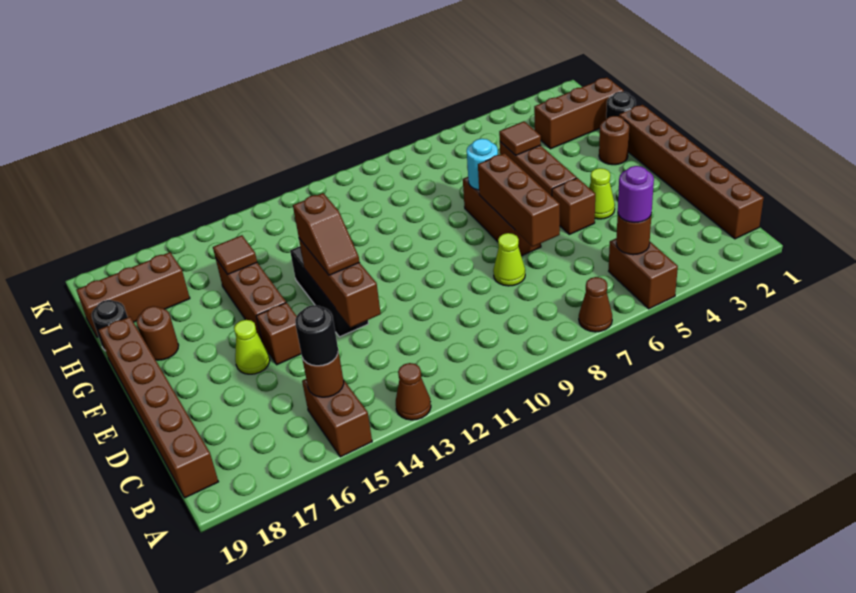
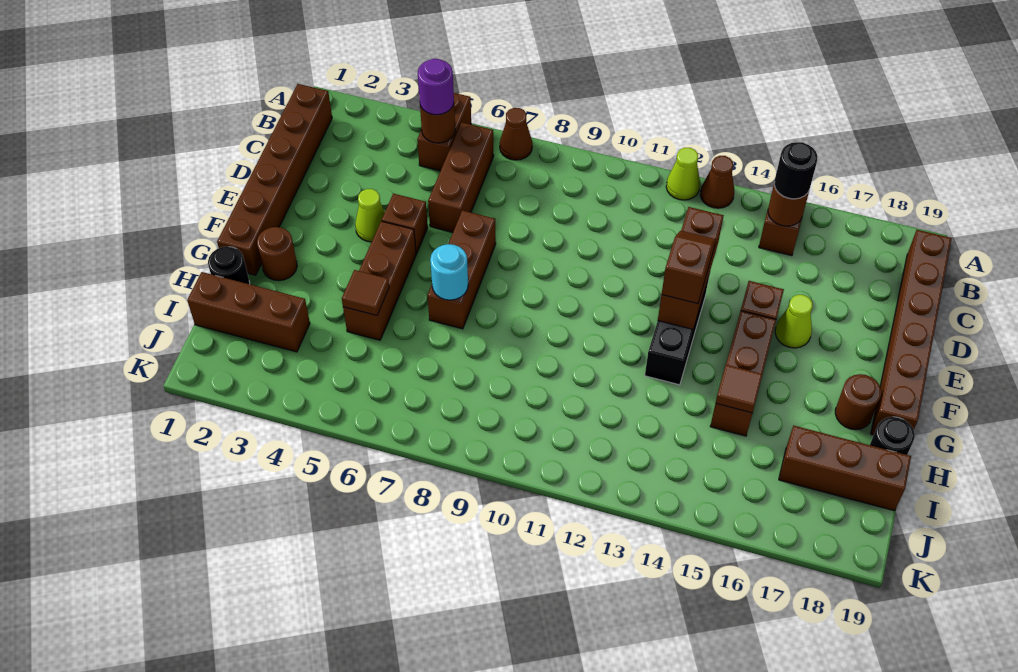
brown 1x3 brick [478,153,560,247] -> brown 1x3 brick moved to [428,122,494,232]
lime 1x1 cone [493,233,525,286] -> lime 1x1 cone moved to [666,148,700,200]

